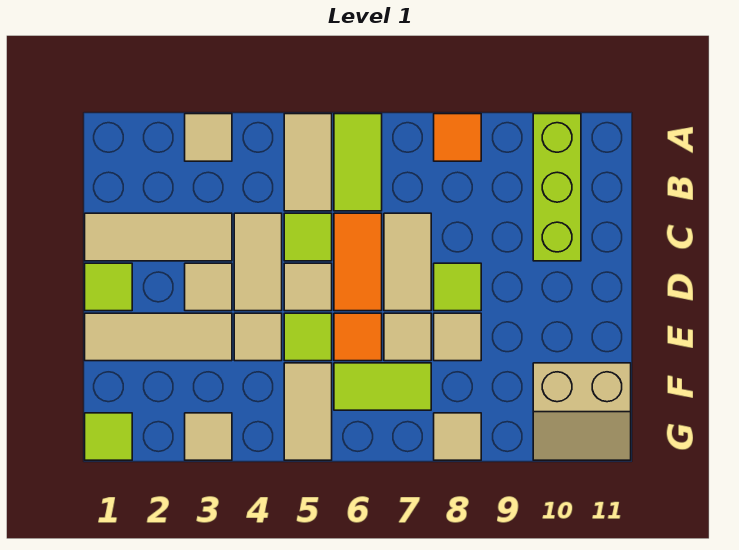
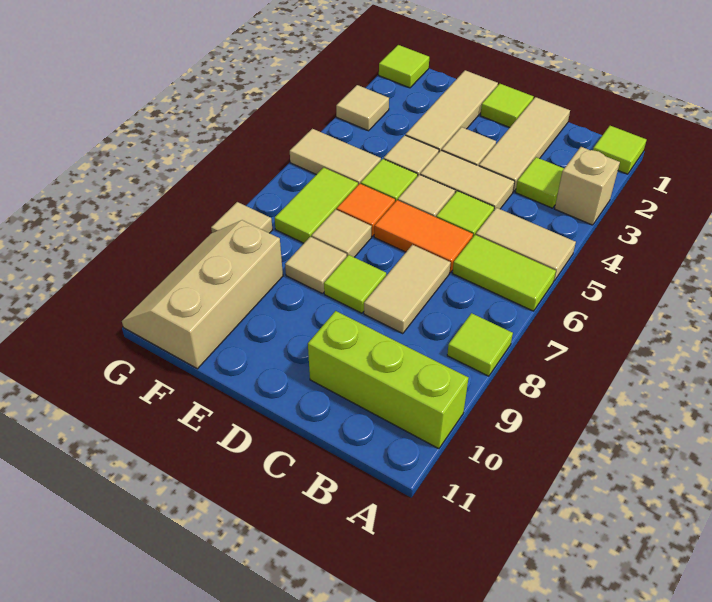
none -> lime 1x1 tile [593,126,647,174]
tan 1x1 tile [185,114,232,161] -> tan 1x1 brick [555,147,620,225]
orange 1x1 tile [434,114,481,161] -> lime 1x1 tile [447,313,513,376]
none -> lime 1x1 tile [516,157,564,208]
tan 1x2 tile [384,213,431,311] -> tan 1x2 tile turned to [364,245,451,334]
tan 2x2 slope [533,363,631,460] -> tan 2x3 slope [122,220,283,369]

